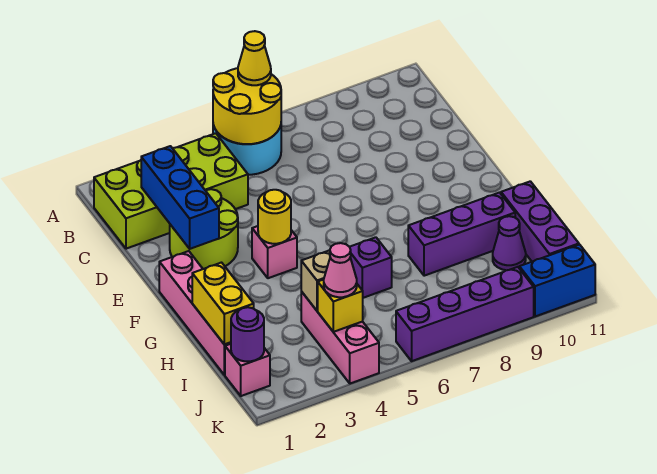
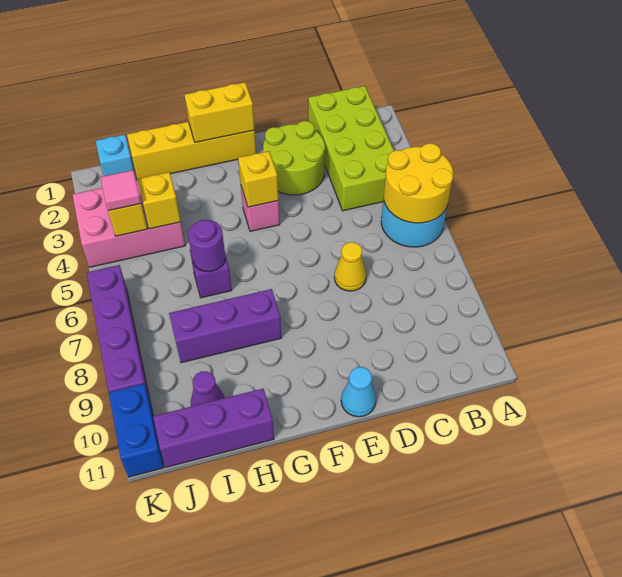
yellow 1x1 cone [238,31,271,85] -> yellow 1x1 cone moved to [334,242,366,291]
blue 1x3 brick [141,146,219,249] -> none
none -> cyan 1x1 cone [341,367,376,417]
pink 1x4 brick [159,251,231,375] -> yellow 1x4 brick [127,122,256,179]
yellow 1x1 round brick [258,190,291,244] -> yellow 1x1 brick [238,151,279,207]
yellow 1x2 brick [192,263,254,344] -> yellow 1x2 brick moved to [185,82,255,142]
purple 1x3 brick [408,193,515,276] -> purple 1x3 brick turned to [169,289,281,363]
pink 1x3 brick [301,292,379,384] -> pink 2x3 brick [73,181,185,267]
tan 1x1 brick [301,250,330,311] -> yellow 1x1 brick [137,172,181,229]
pink 1x1 brick [225,344,270,396] -> cyan 1x1 brick [96,135,134,176]
purple 1x1 round brick [231,307,264,361] -> purple 1x1 round brick moved to [188,220,225,272]
pink 1x1 cone [324,243,357,297] -> pink 1x1 tile [101,170,141,211]

